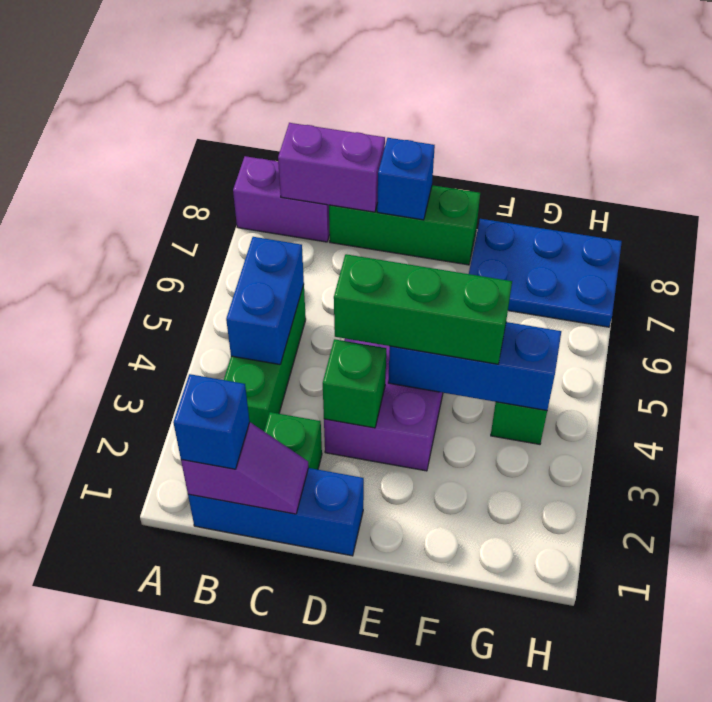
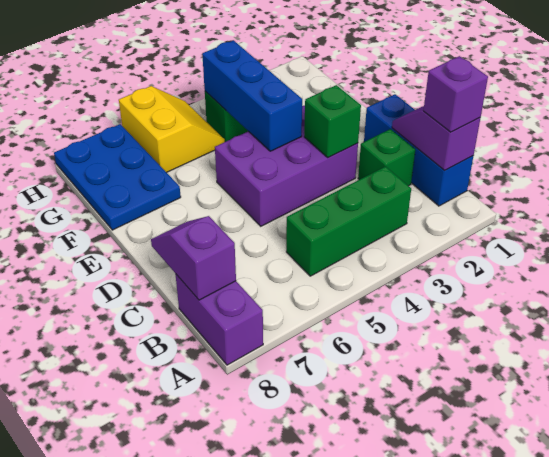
blue 1x1 brick [173,374,250,469] -> purple 1x1 brick [423,56,488,132]
blue 1x2 brick [226,237,304,365] -> none
purple 1x2 brick [278,123,385,212] -> purple 1x2 slope [151,216,236,300]
green 1x3 brick [329,185,480,265] -> none
green 1x3 brick [334,254,512,364] -> none
blue 1x1 brick [377,138,435,220] -> none
none -> yellow 2x2 slope [119,86,225,173]

